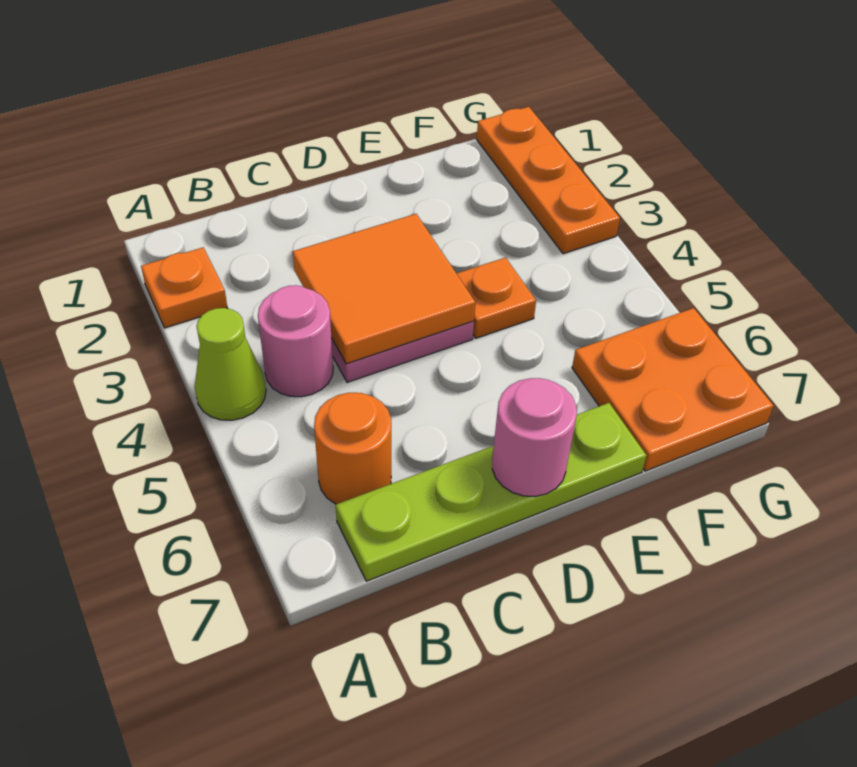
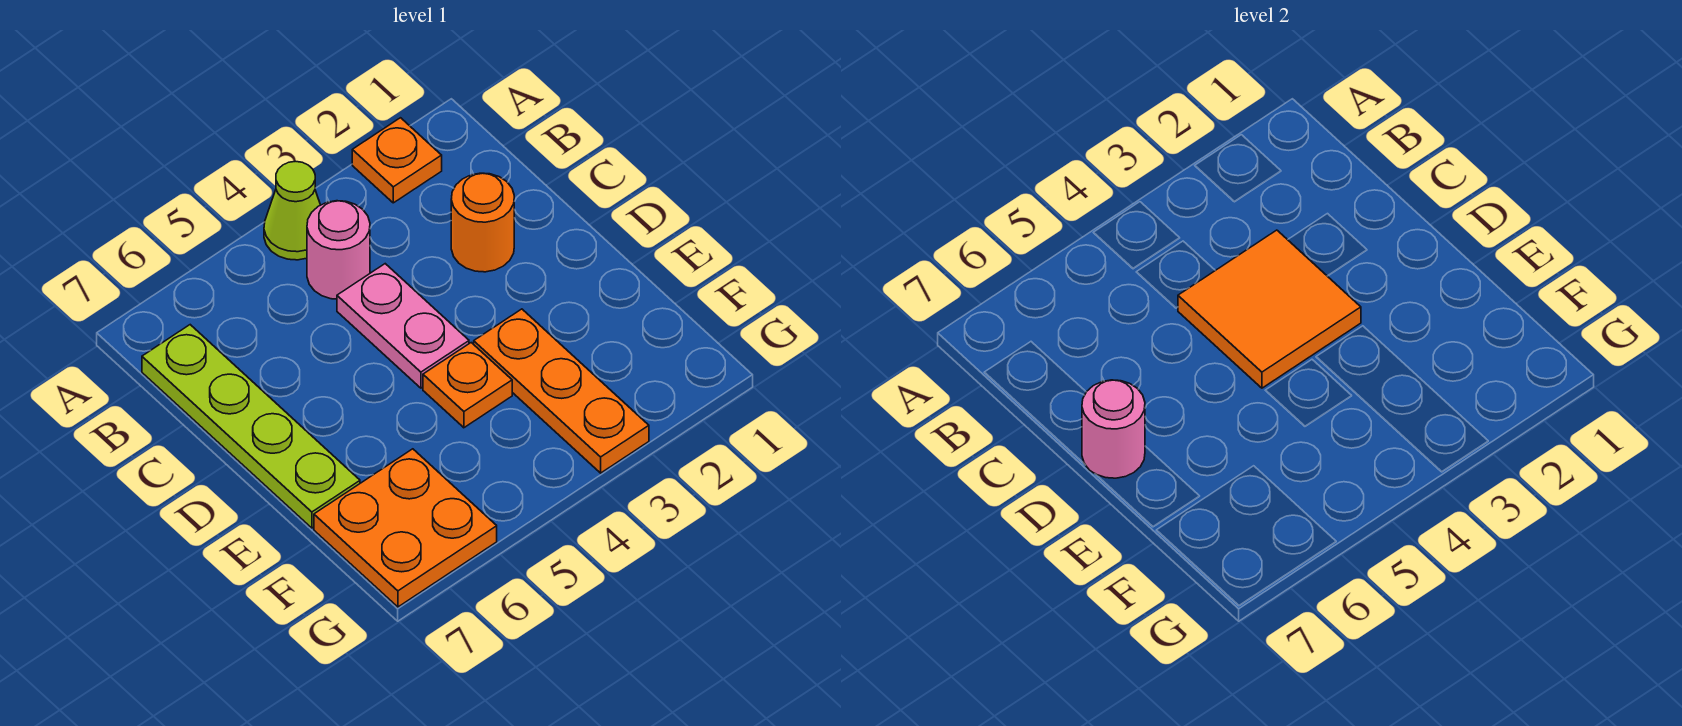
orange 1x1 round brick [314,393,391,504] -> orange 1x1 round brick moved to [451,173,514,272]
orange 1x3 plate [477,107,620,254] -> orange 1x3 plate turned to [474,309,649,473]

